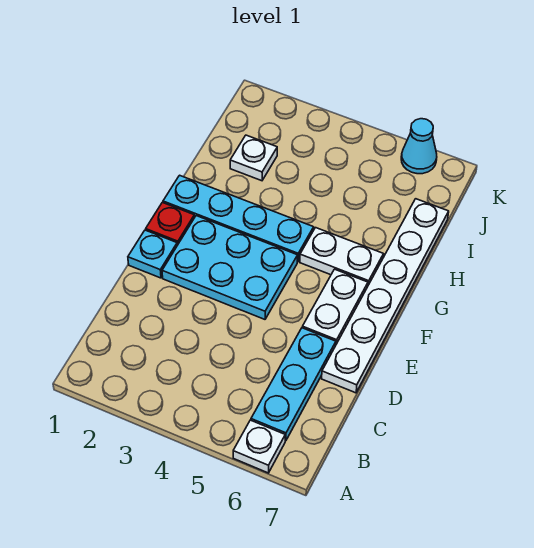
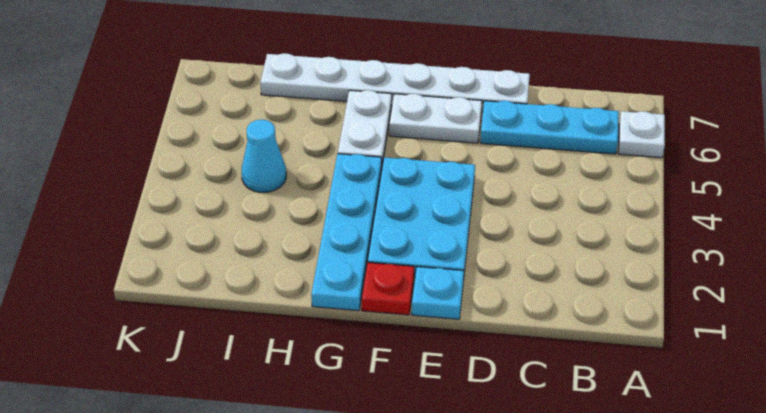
white 1x1 plate [230,135,277,181] -> none
cyan 1x1 cone [401,119,437,174] -> cyan 1x1 cone moved to [242,120,286,192]

